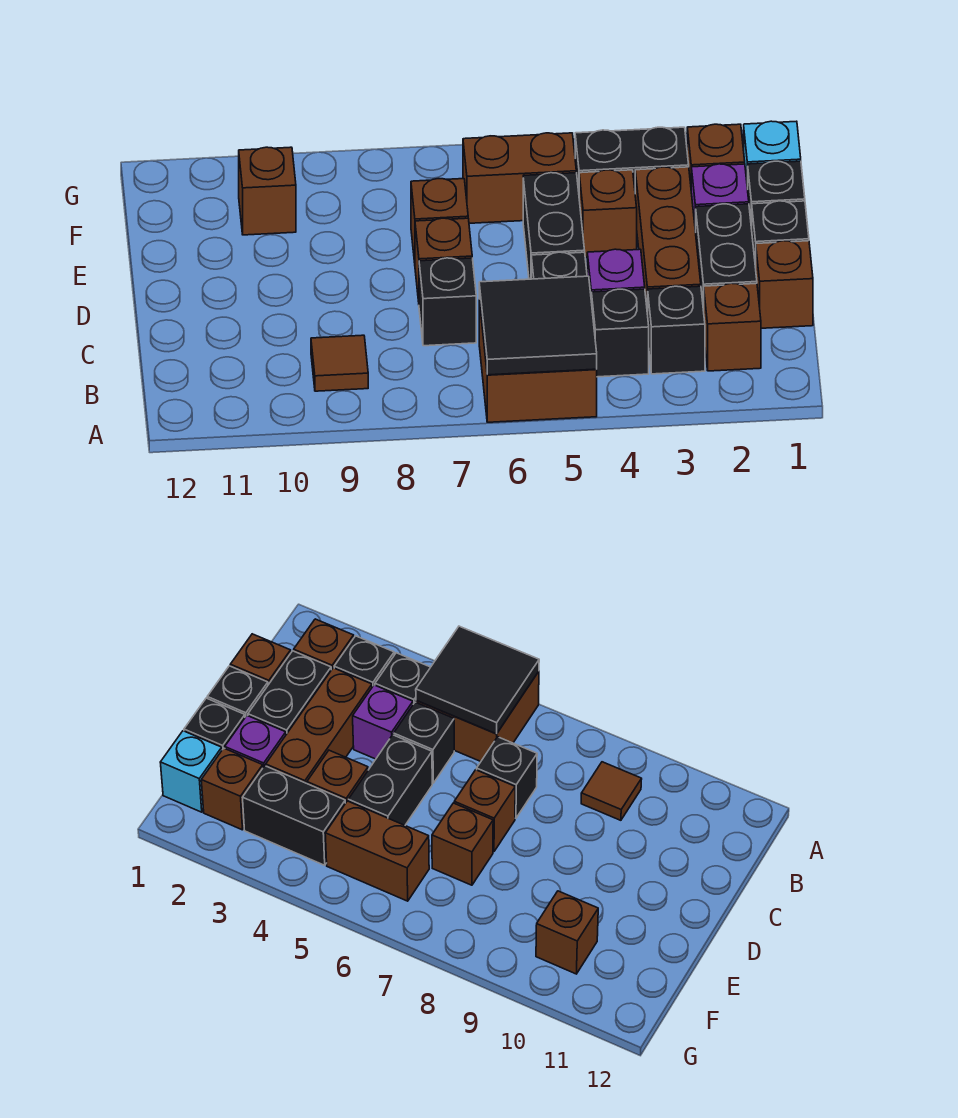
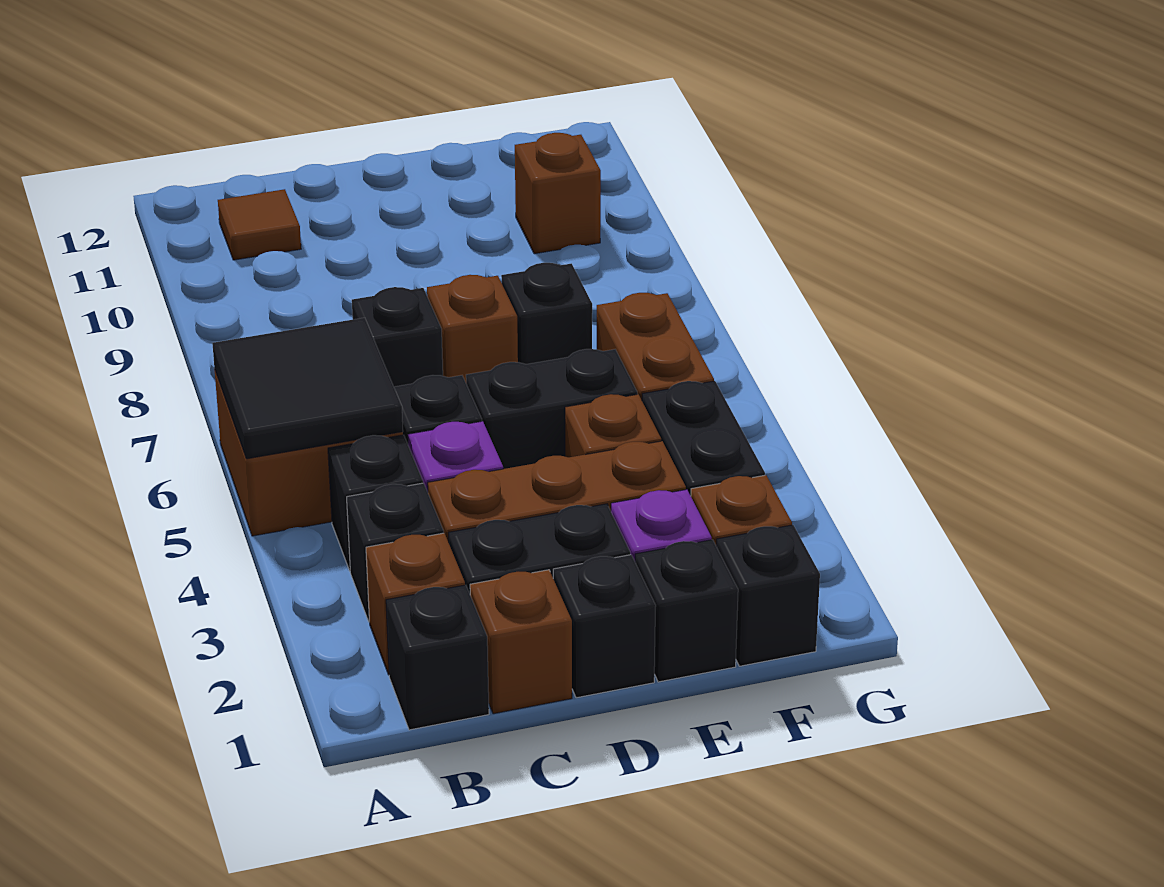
none -> black 1x1 brick [386,585,489,730]
brown 1x1 tile [311,335,368,391] -> brown 1x1 tile moved to [218,189,301,260]
brown 1x1 brick [411,179,468,263] -> black 1x1 brick [501,263,592,364]
cyan 1x1 brick [744,121,801,189] -> black 1x1 brick [717,525,820,666]

